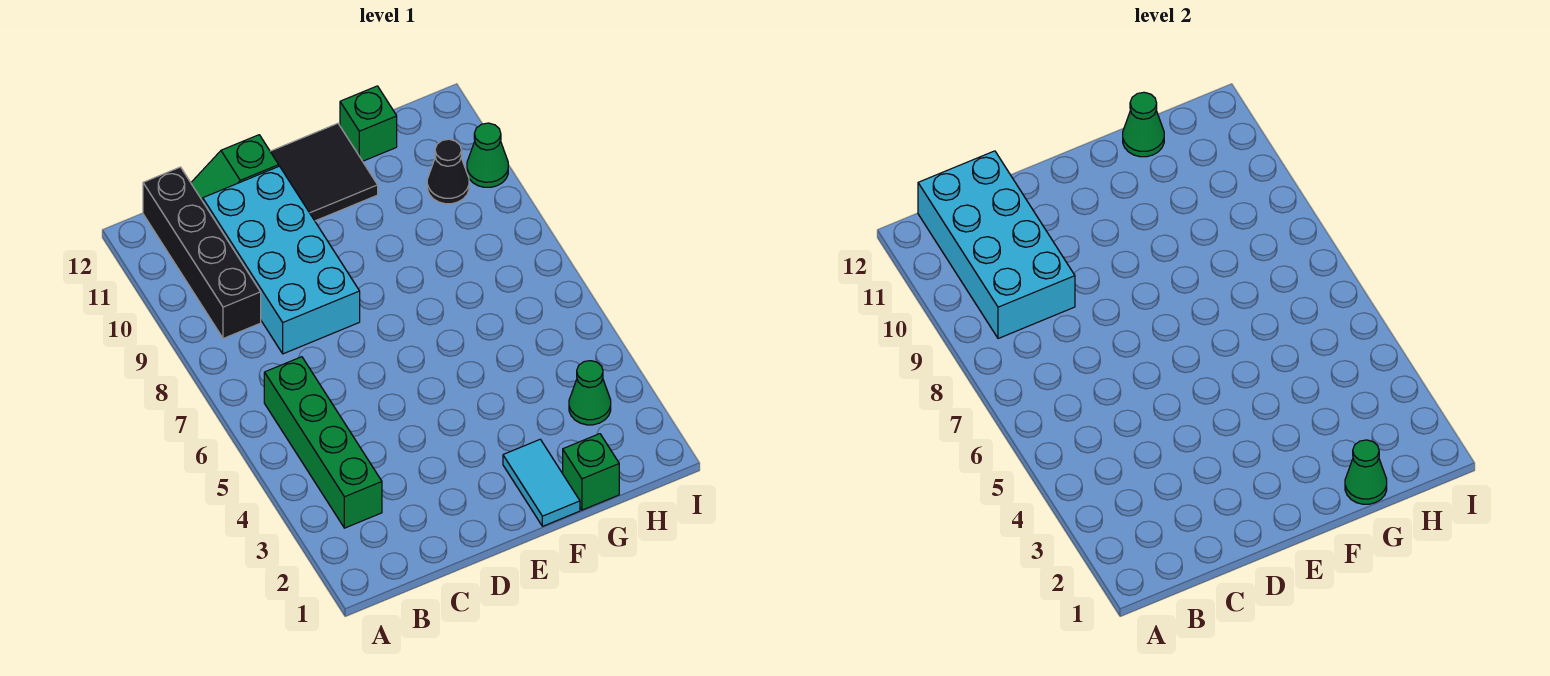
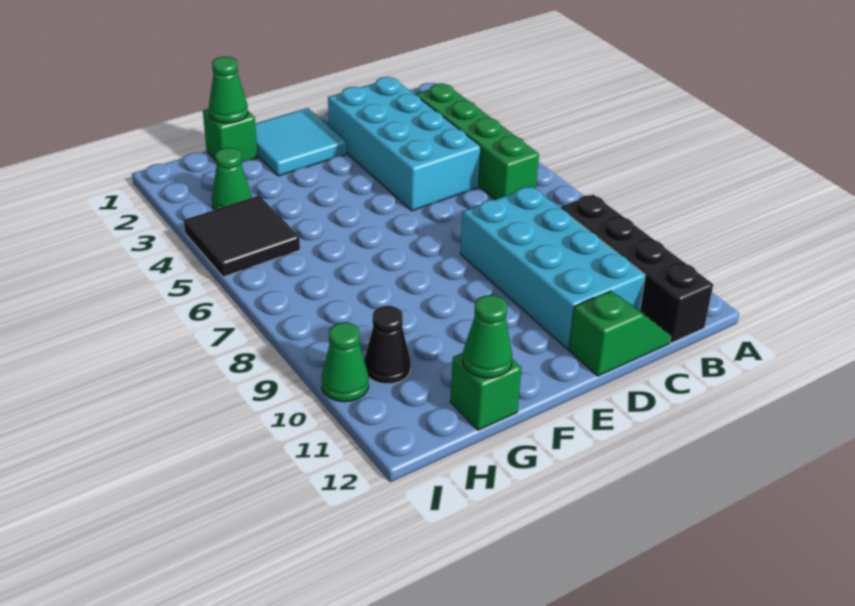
cyan 2x4 brick [918,151,1075,339] -> cyan 2x4 brick moved to [328,77,481,211]
black 2x2 tile [270,123,378,221] -> black 2x2 tile moved to [184,196,300,277]
cyan 1x2 tile [503,439,580,526] -> cyan 2x2 tile [255,108,346,176]

